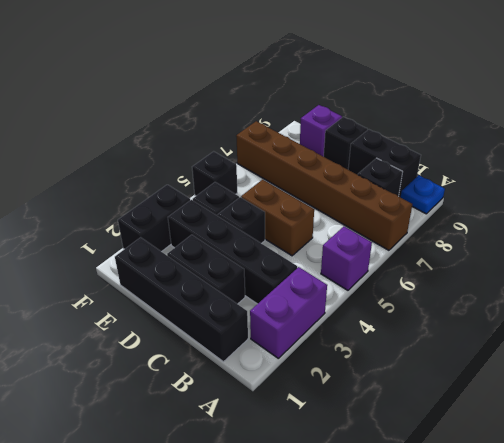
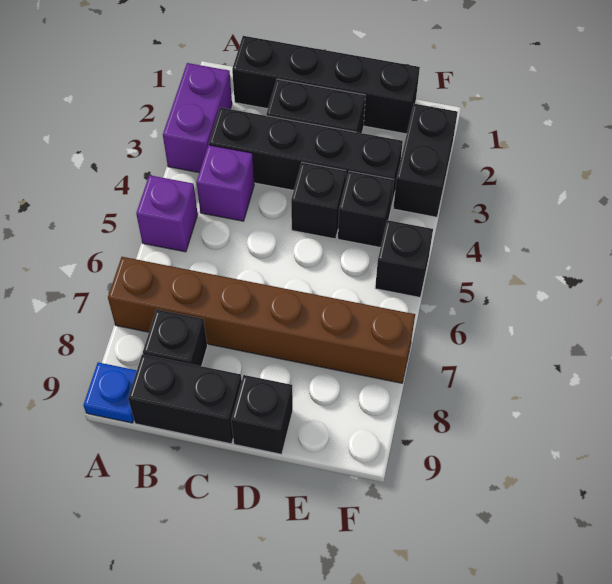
brown 1x2 brick [241,180,314,256] -> none
purple 1x1 brick [300,105,342,157] -> purple 1x1 brick moved to [197,145,254,221]

